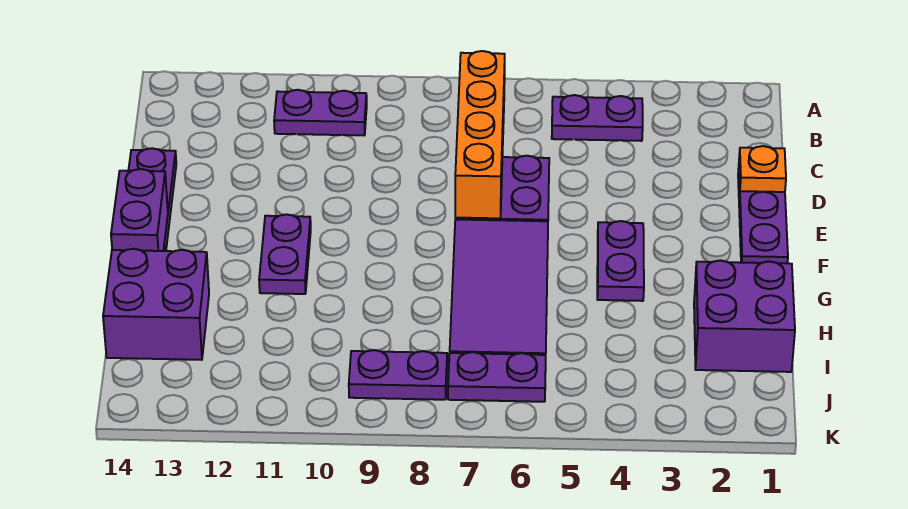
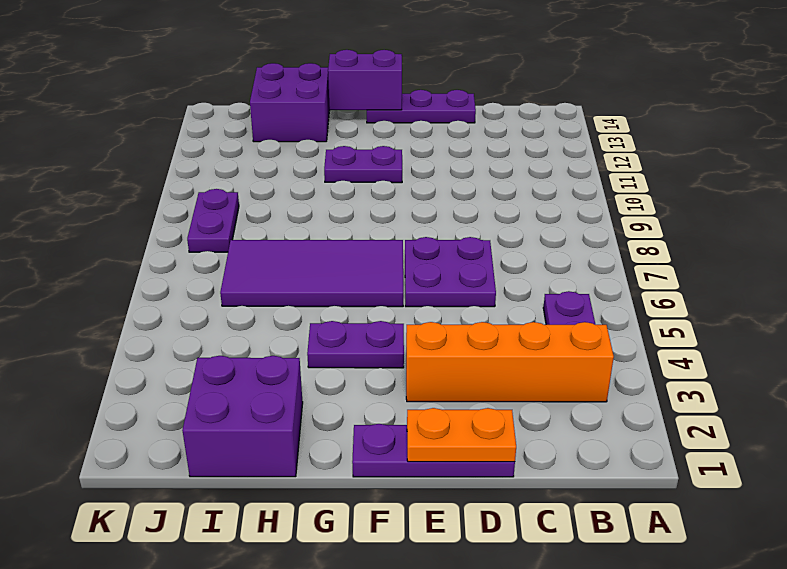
orange 1x4 brick [455,51,505,218] -> orange 1x4 brick moved to [406,322,614,402]
purple 1x2 plate [274,90,367,135] -> none
orange 1x1 plate [739,146,786,192] -> orange 1x2 plate [407,408,516,462]
purple 1x2 plate [448,352,546,402] -> none

